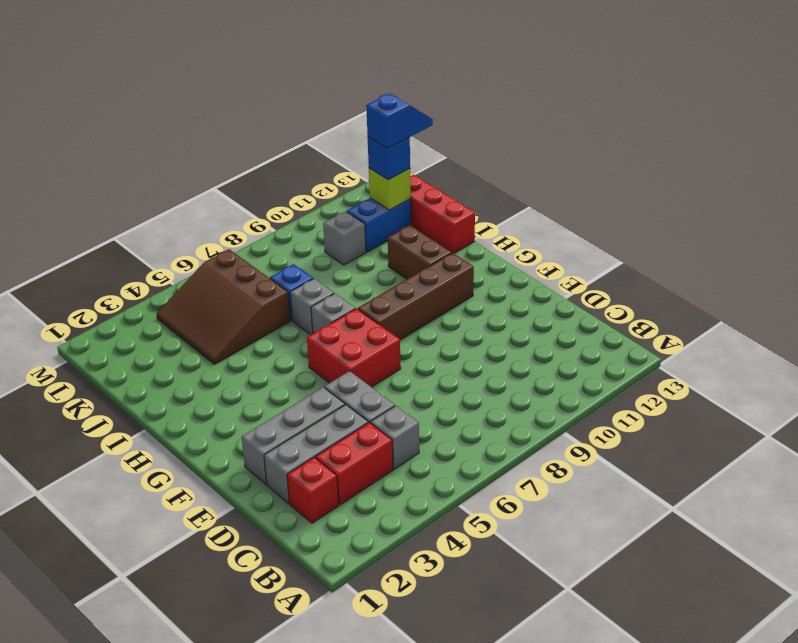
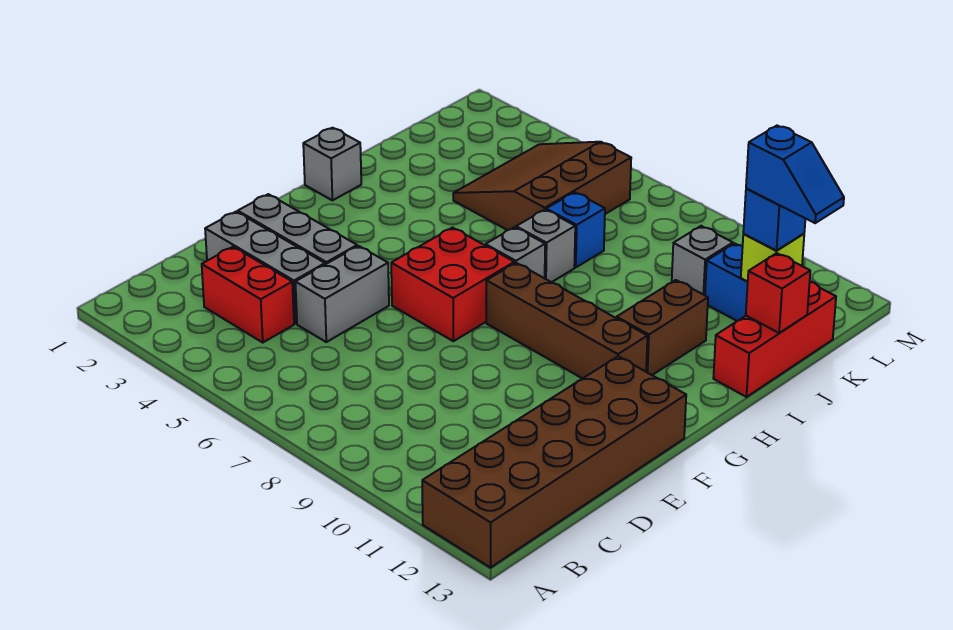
none -> brown 2x6 brick [422,356,686,568]
red 1x1 brick [287,457,339,523] -> red 1x1 brick moved to [746,253,810,333]
grey 1x1 brick [371,406,419,469] -> grey 1x1 brick moved to [303,128,361,200]

